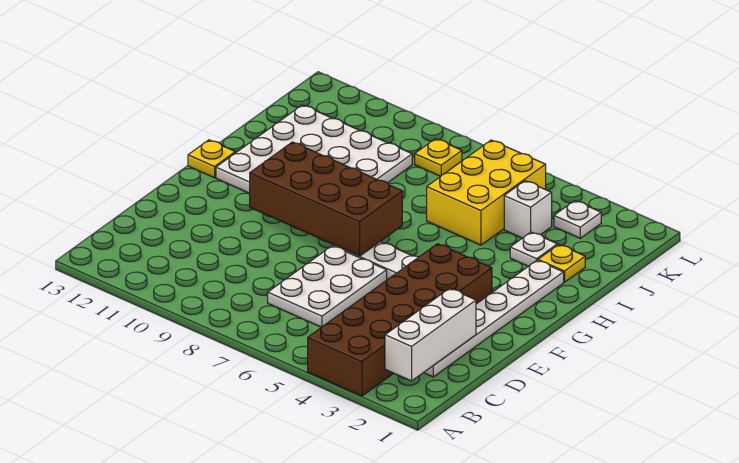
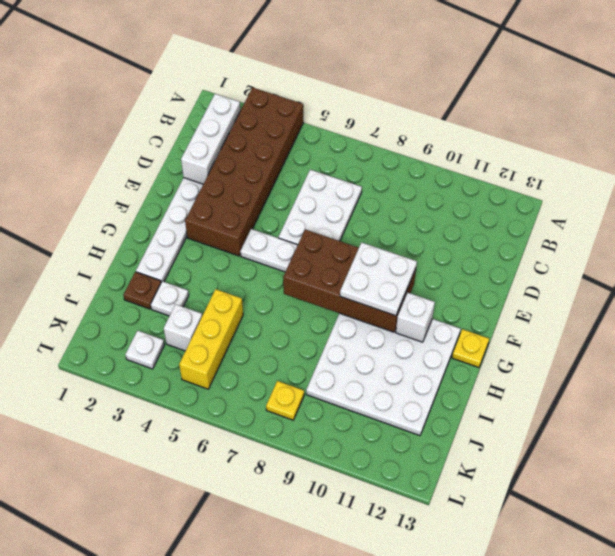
none -> white 2x2 plate [340,242,417,316]
none -> white 1x1 brick [396,293,435,342]
yellow 1x1 plate [538,245,585,282] -> brown 1x1 plate [123,272,161,309]
yellow 2x3 brick [427,140,546,245] -> yellow 1x3 brick [179,289,243,389]

